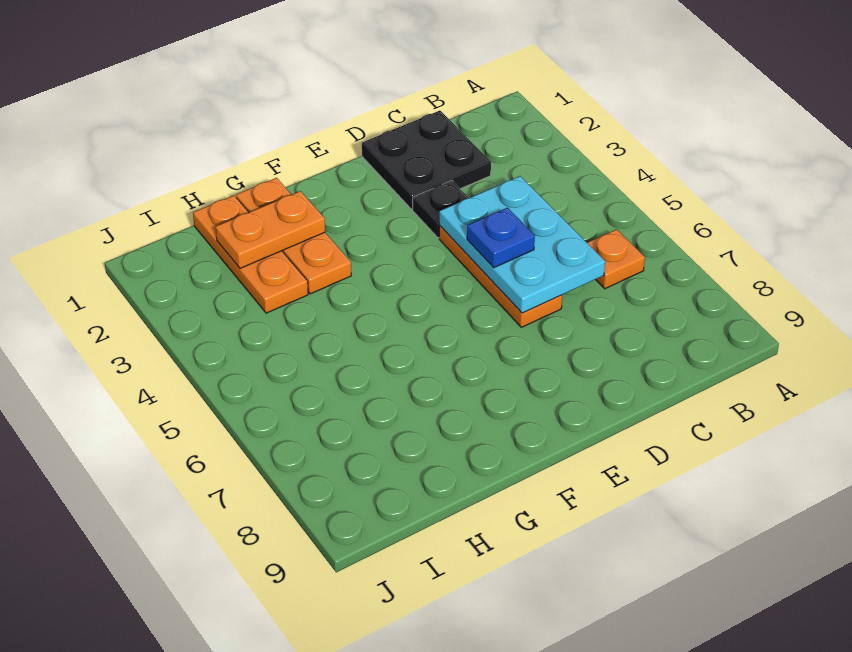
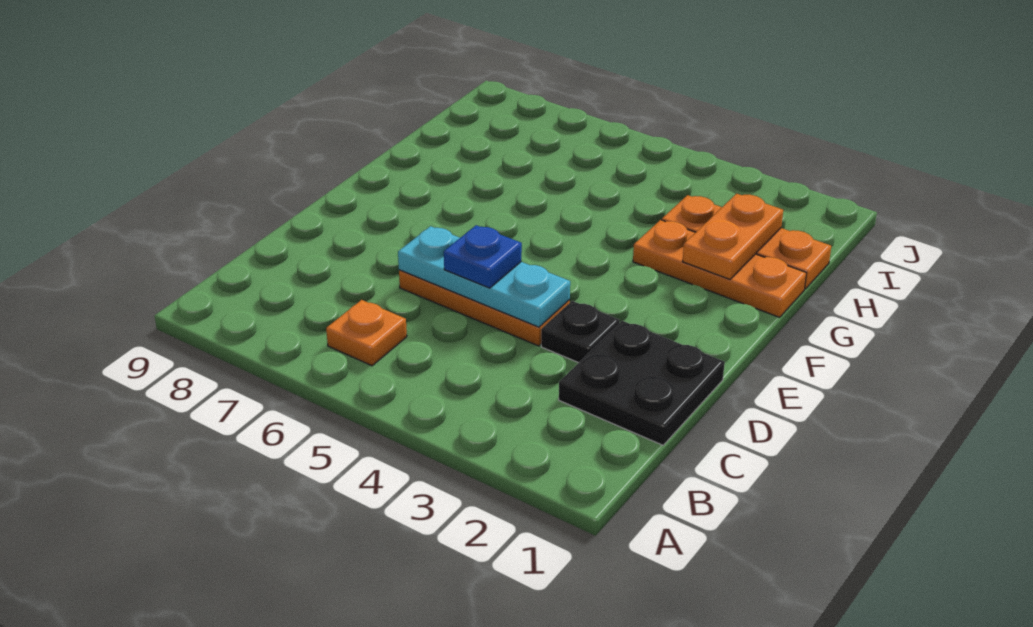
cyan 2x3 plate [439,176,605,313] -> cyan 1x3 plate [398,226,570,327]

